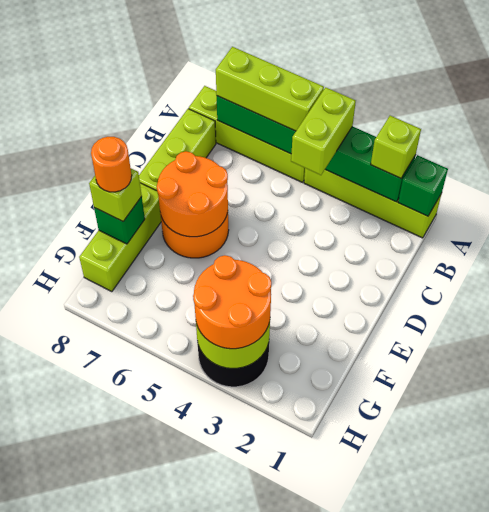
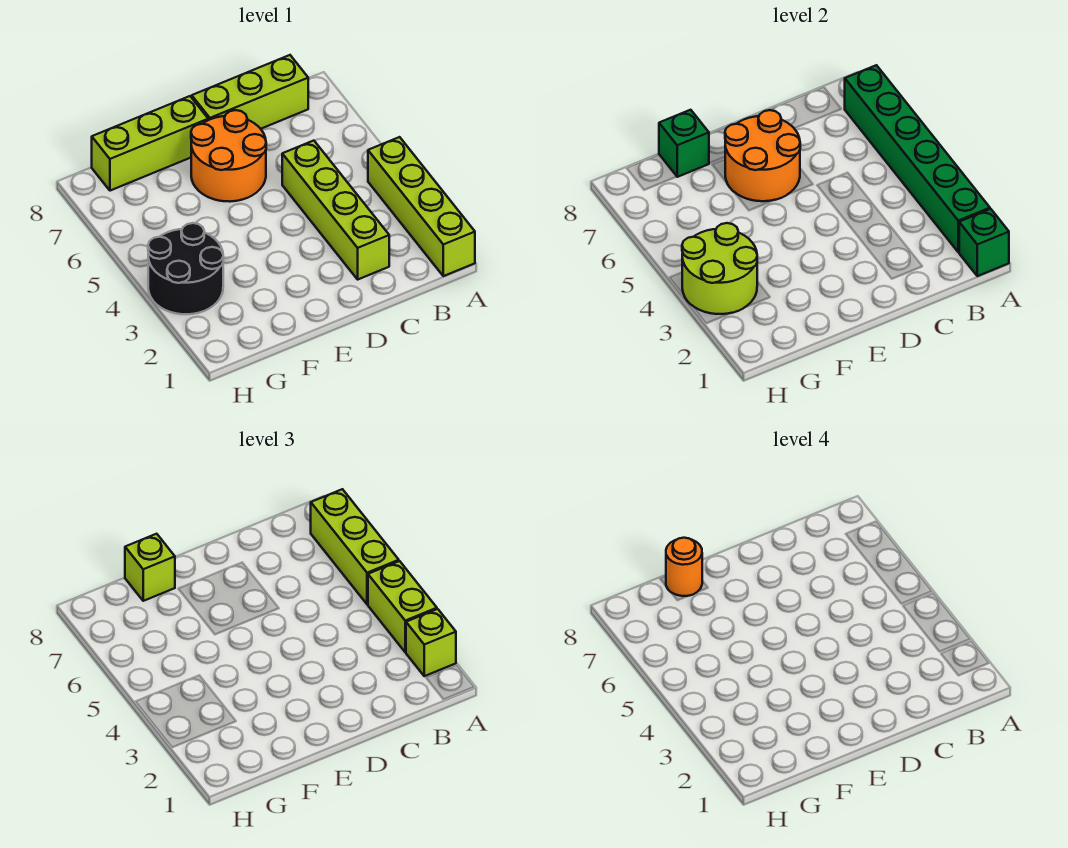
lime 1x2 brick [291,87,356,175] -> lime 1x2 brick turned to [368,561,437,652]
lime 1x4 brick [189,86,305,182] -> lime 1x4 brick moved to [282,141,389,279]
orange 2x2 round brick [193,255,271,349] -> none

